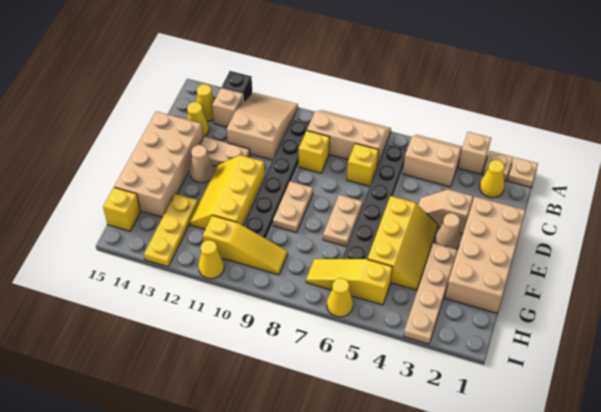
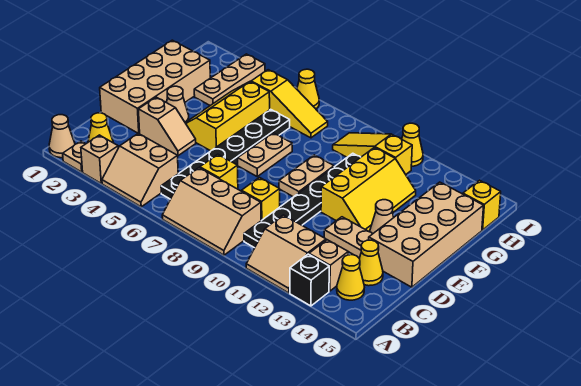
tan 1x1 plate [508,157,538,187] -> tan 1x1 cone [49,115,75,158]
tan 2x3 slope [227,93,298,160] -> tan 2x2 slope [246,215,326,293]
tan 1x4 plate [404,243,458,344] -> tan 1x3 plate [194,54,265,105]
yellow 1x3 plate [144,194,198,267] -> none

